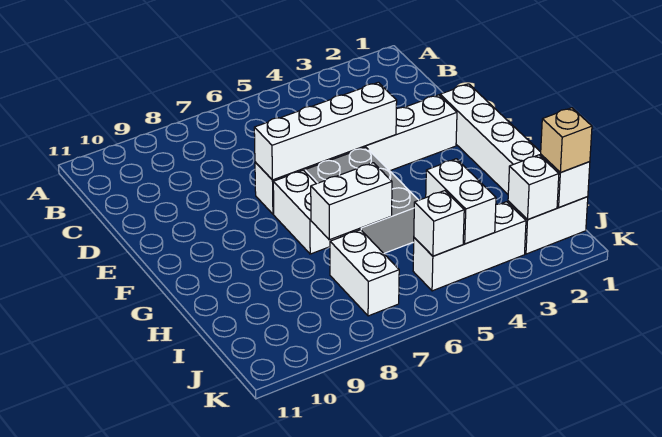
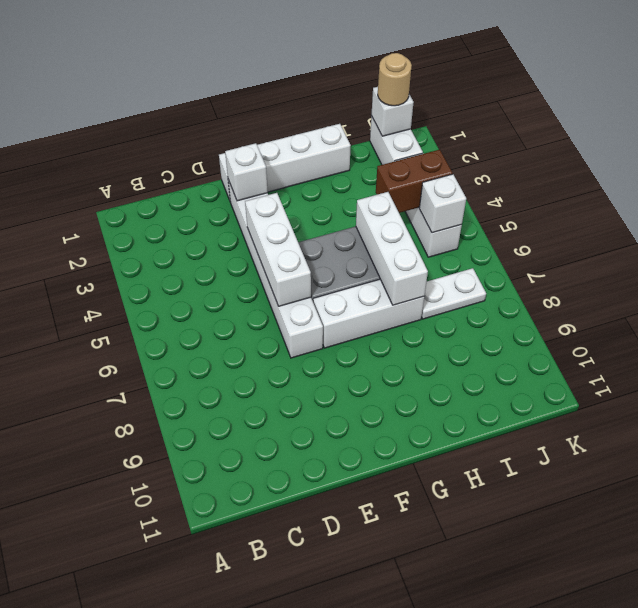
white 1x4 brick [254,82,397,180] -> white 1x3 brick [245,193,311,306]
white 1x2 brick [273,170,340,254] -> white 1x3 brick [313,279,424,348]
white 1x2 brick [311,163,392,240] -> white 1x3 brick [356,192,428,305]
white 1x2 brick [426,159,496,244] -> brown 1x2 brick [376,150,452,213]
white 1x2 brick [330,230,399,316] -> white 1x2 plate [422,268,486,319]
tan 1x1 brick [541,108,592,173] -> tan 1x1 round brick [378,53,412,106]
white 1x1 brick [508,155,559,220] -> white 1x1 brick moved to [225,143,268,201]

